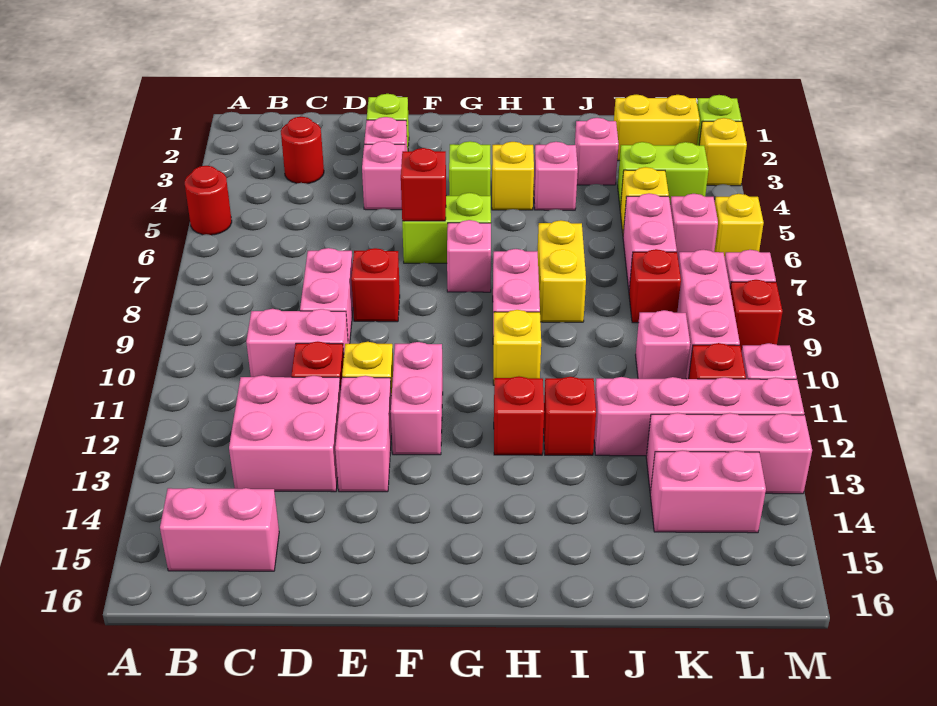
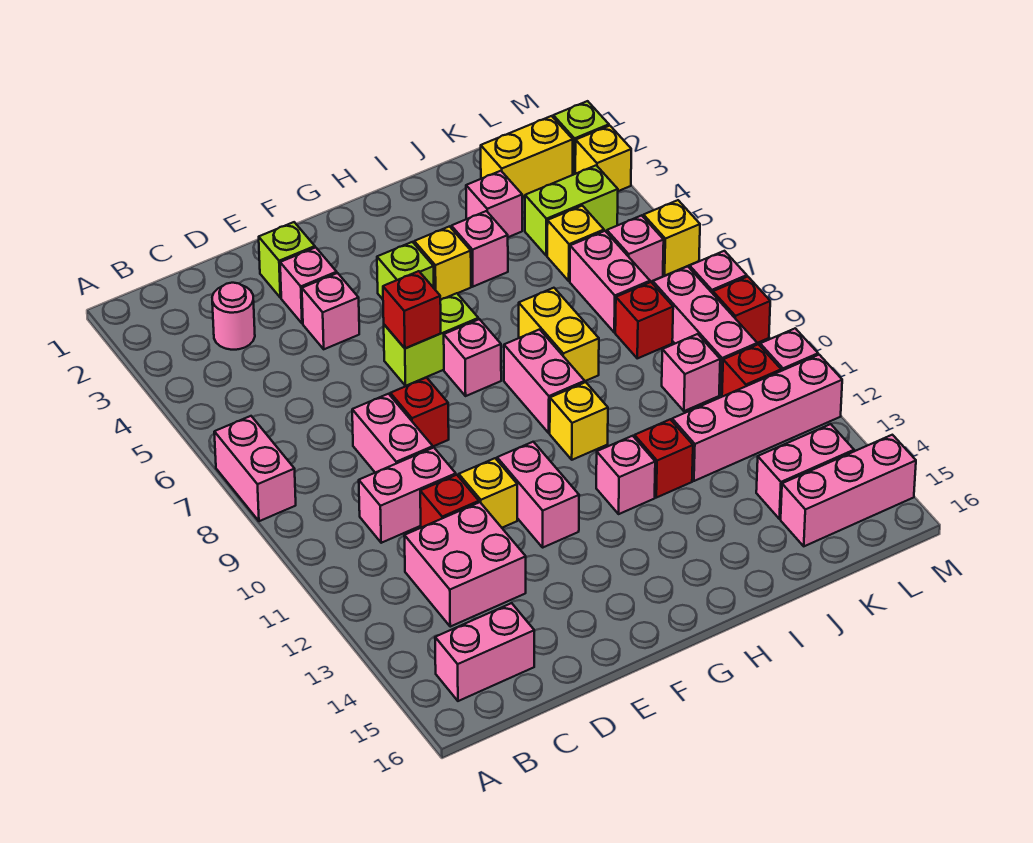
red 1x1 round brick [185,166,232,235] -> none
red 1x1 round brick [281,117,324,184] -> pink 1x1 round brick [212,283,255,350]
pink 1x2 brick [335,376,392,492] -> pink 1x2 brick moved to [214,416,296,521]
red 1x1 brick [494,376,544,455] -> pink 1x1 brick [596,436,655,514]
pink 1x3 brick [646,413,812,494] -> pink 1x3 brick moved to [781,435,916,546]

